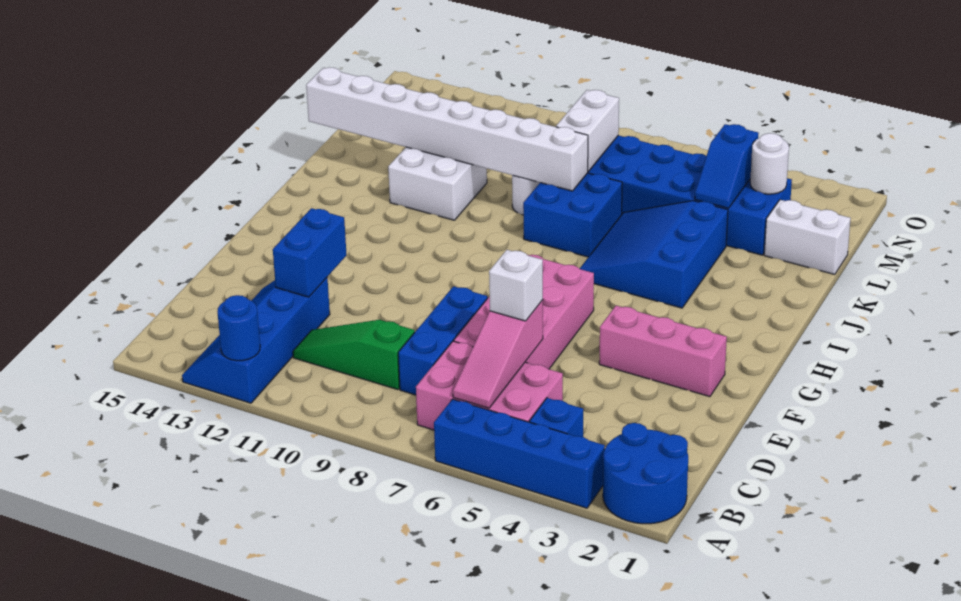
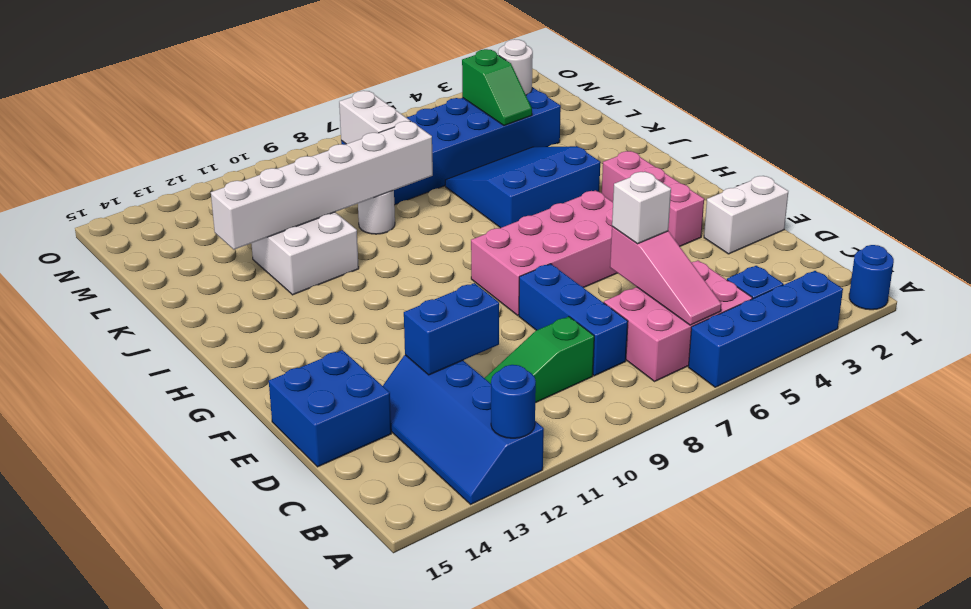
blue 2x2 round brick [603,423,688,524] -> blue 1x1 round brick [849,245,894,310]
pink 2x4 brick [454,255,594,369] -> pink 2x4 brick turned to [471,190,617,315]
blue 1x2 brick [273,208,347,297] -> blue 1x2 brick turned to [404,283,499,375]
pink 1x3 brick [599,306,727,397] -> pink 1x3 brick turned to [602,151,704,246]
blue 3x3 slope [580,201,728,308] -> blue 3x3 slope turned to [445,146,600,228]
blue 2x2 brick [523,173,622,257] -> blue 2x2 brick moved to [269,350,391,467]
white 1x8 brick [306,67,588,191] -> white 1x6 brick [211,121,433,250]
white 1x2 brick [764,200,851,275] -> white 1x2 brick moved to [704,176,788,254]
blue 1x2 slope [695,124,759,208] -> green 1x2 slope [462,49,532,126]

